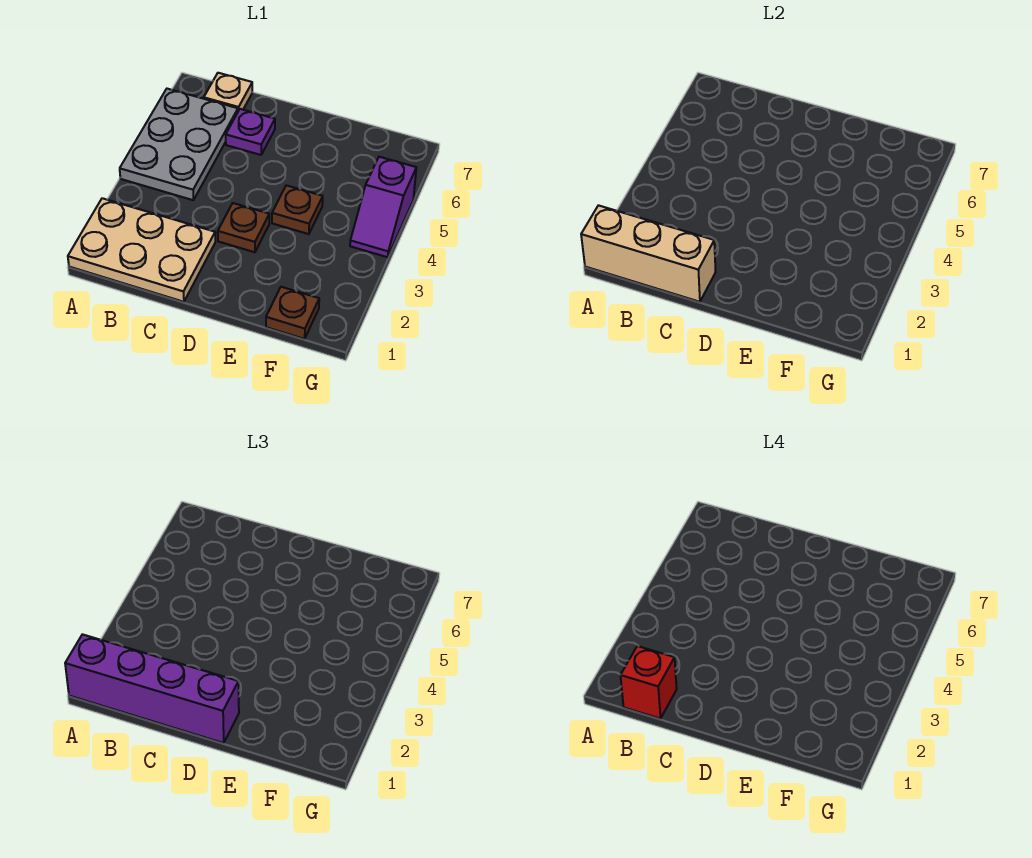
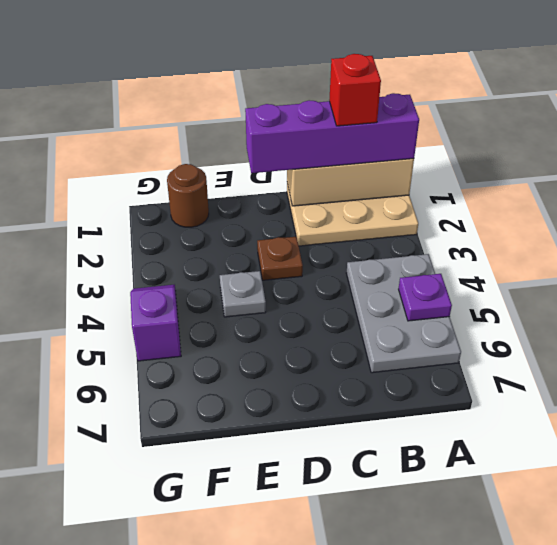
tan 1x1 plate [204,73,252,111] -> none
purple 1x1 plate [226,109,275,155] -> purple 1x1 plate moved to [399,274,452,321]
brown 1x1 plate [272,185,323,234] -> grey 1x1 plate [220,271,266,317]
brown 1x1 plate [266,287,319,339] -> brown 1x1 round brick [167,164,209,227]

